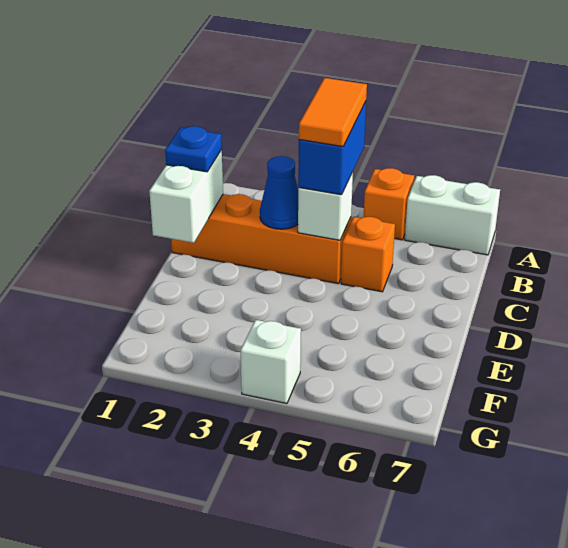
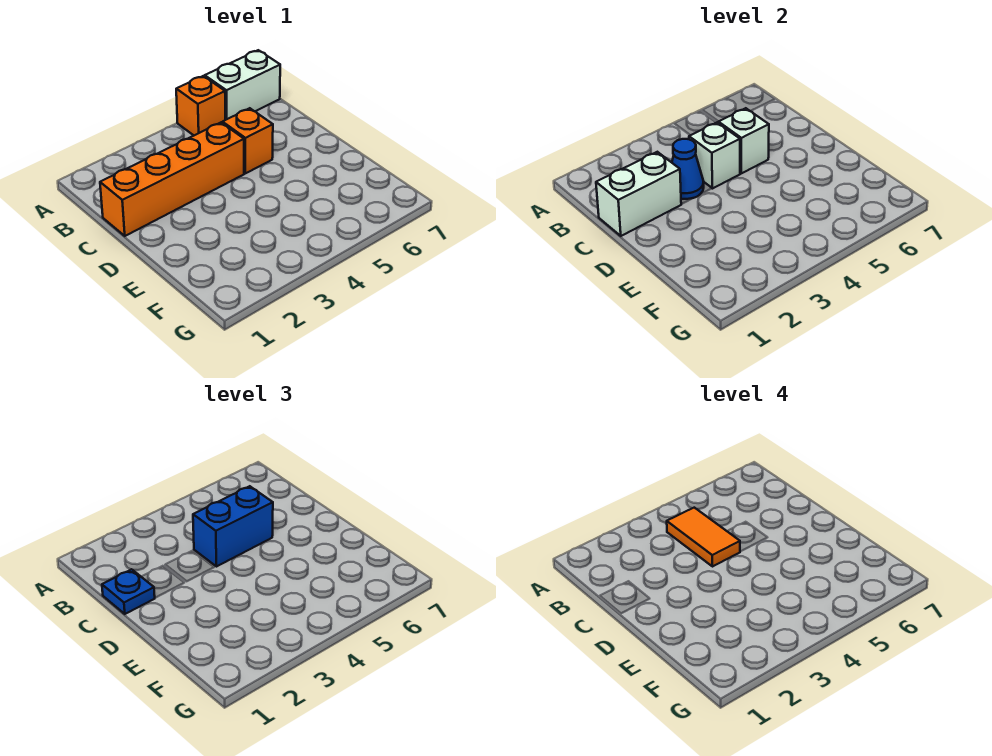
blue 1x2 brick [298,102,366,195] -> blue 1x2 brick turned to [193,486,273,567]
white 1x2 brick [149,150,223,243] -> white 1x2 brick turned to [596,152,681,236]
white 1x1 brick [240,320,301,404] -> white 1x1 brick moved to [718,108,769,173]

